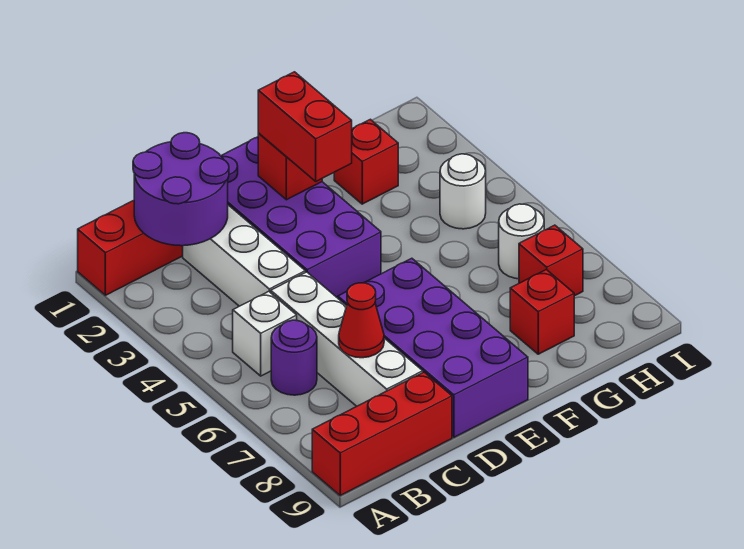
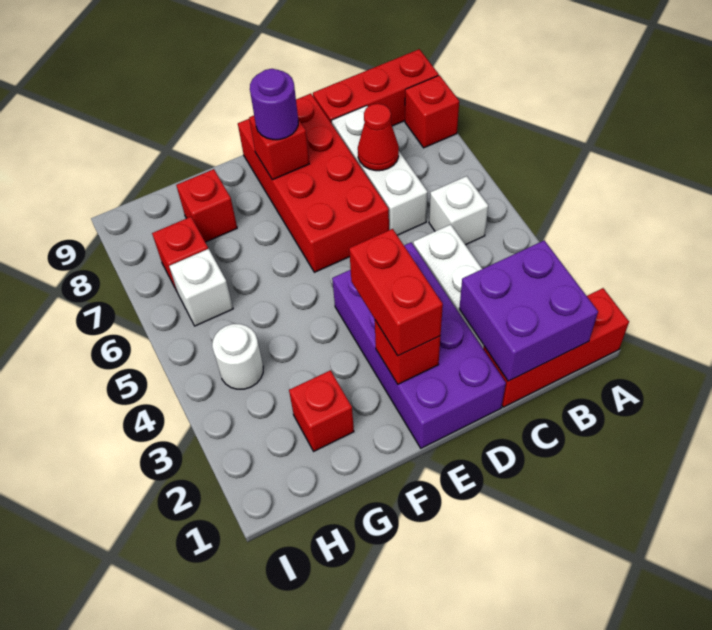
none -> red 1x1 brick [405,75,459,148]
purple 2x2 round brick [133,133,229,246] -> purple 2x2 brick [459,240,598,381]
purple 1x1 round brick [271,320,317,395] -> purple 1x1 round brick moved to [250,69,298,140]
white 1x4 brick [271,272,423,406] -> white 1x3 brick [331,106,428,235]
purple 2x4 brick [338,258,528,437] -> red 2x4 brick [238,94,389,272]
none -> red 1x1 brick [249,116,309,180]
white 1x1 round brick [499,204,544,279] -> white 1x1 brick [169,249,233,326]

